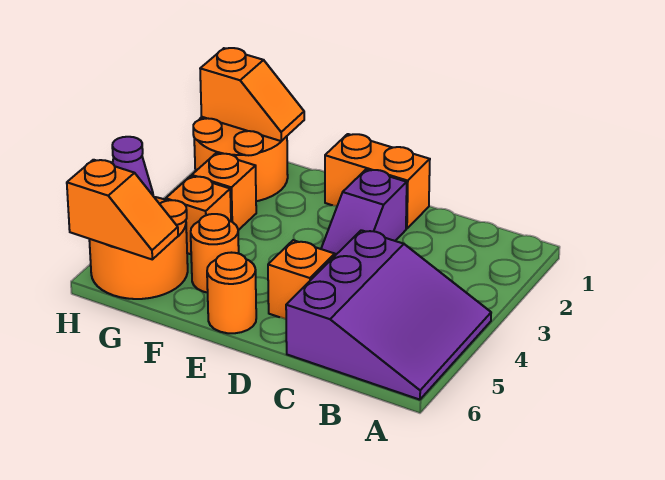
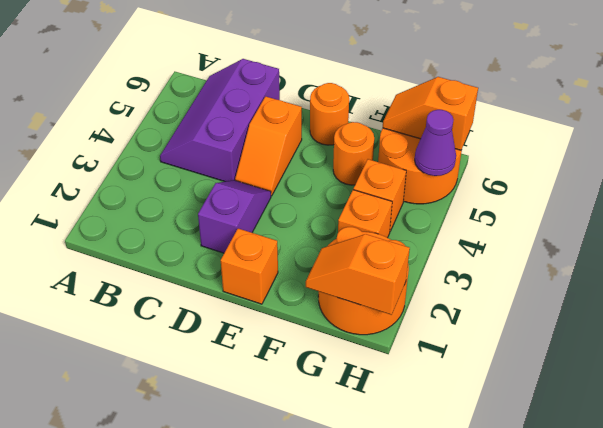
purple 3x3 slope [286,230,491,400] -> purple 2x3 slope [160,59,280,182]
orange 1x2 brick [325,134,430,229] -> orange 1x1 brick [221,228,278,304]

